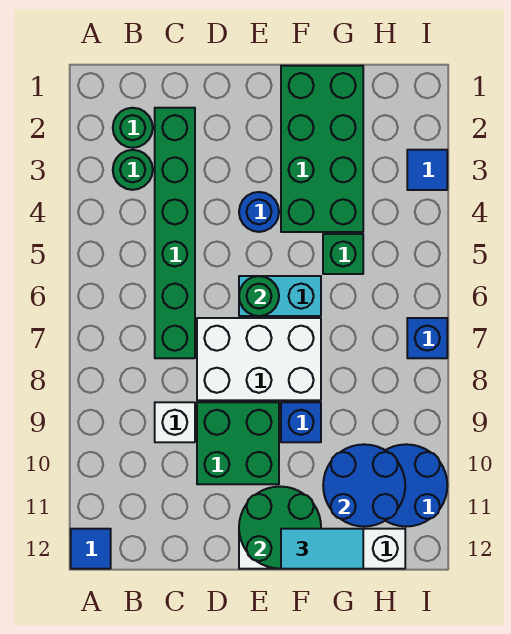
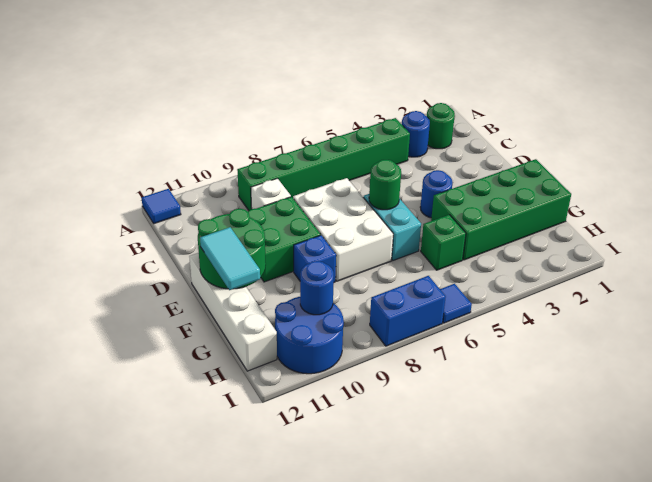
green 1x1 round brick [113,150,153,190] -> blue 1x1 round brick [402,111,430,157]
green 1x6 brick [155,108,195,358] -> green 1x6 brick moved to [237,118,410,210]
blue 2x2 round brick [323,444,405,527] -> blue 1x1 round brick [300,261,334,315]
blue 1x1 tile [407,150,447,190] -> blue 1x1 tile moved to [440,284,472,323]
blue 1x1 brick [407,318,447,358] -> blue 1x2 brick [370,276,446,346]

